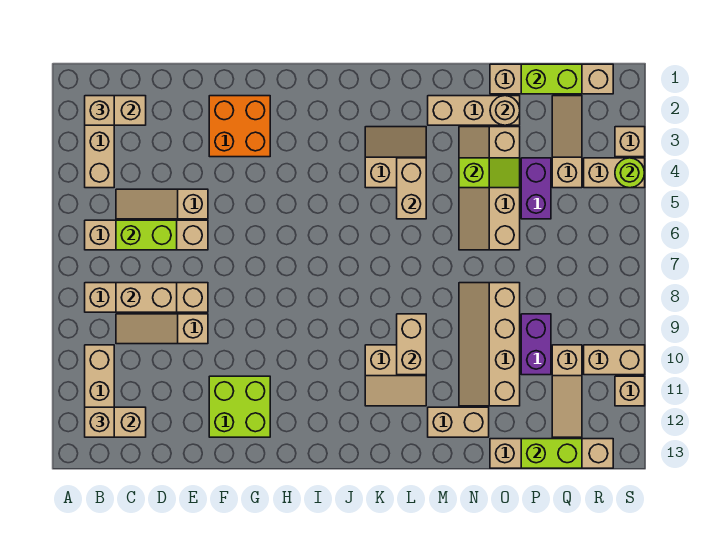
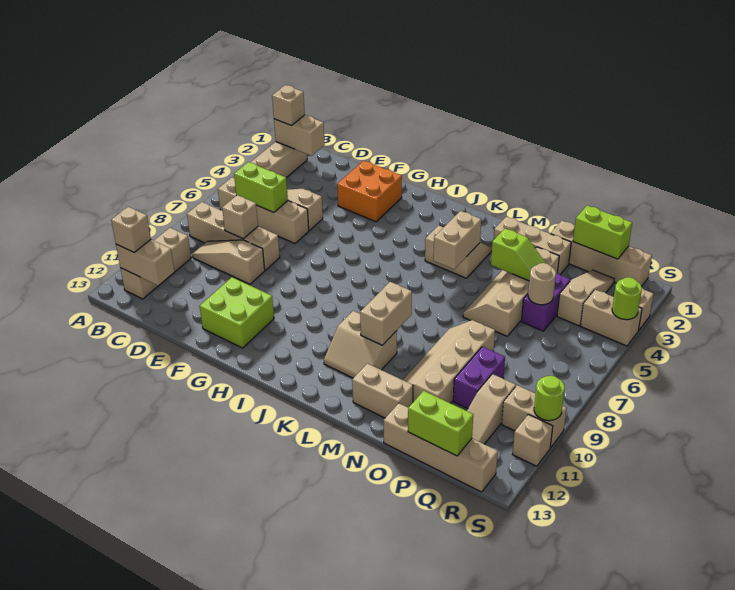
tan 1x2 brick [116,283,177,312] -> tan 1x1 brick [222,195,258,239]
tan 1x1 round brick [490,96,520,125] -> tan 1x1 round brick moved to [528,263,556,305]
none -> lime 1x1 round brick [534,376,565,421]

